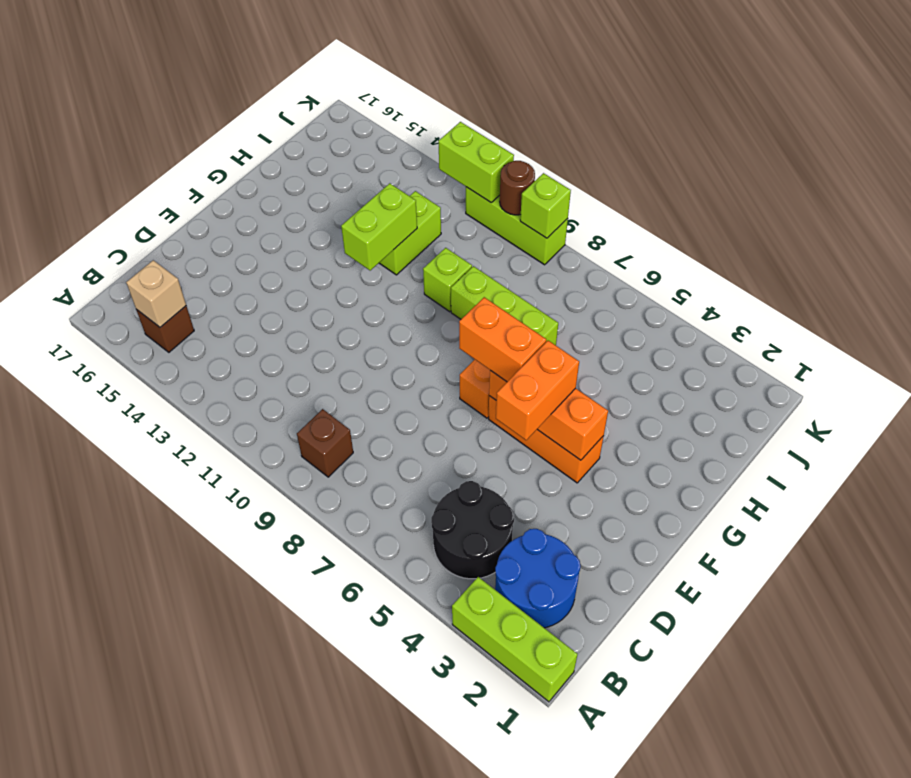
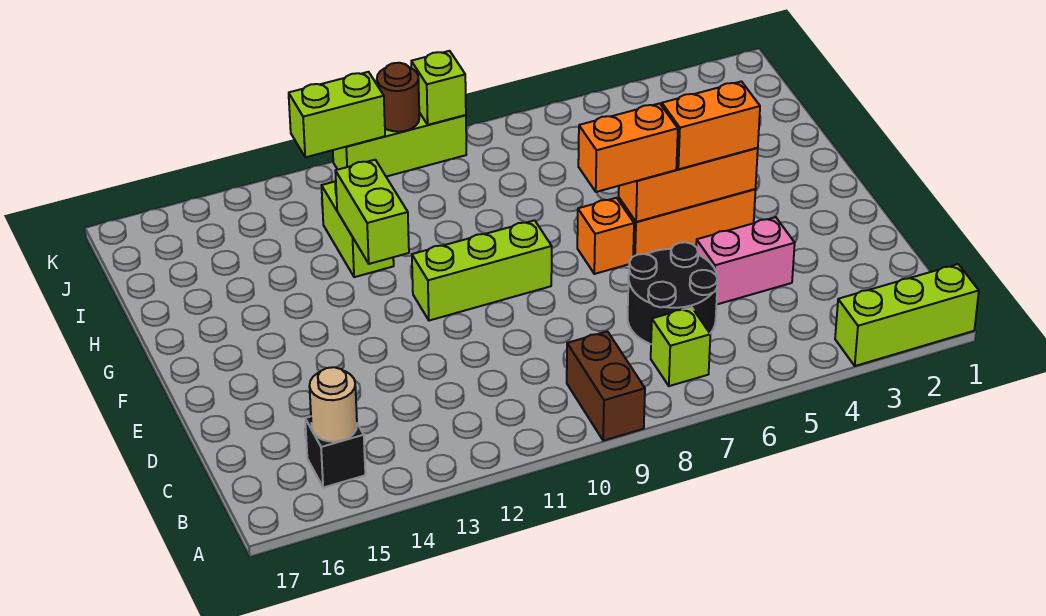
blue 2x2 round brick [495,529,581,628] -> none
black 2x2 round brick [431,481,514,579] -> black 2x2 round brick moved to [628,242,718,344]
brown 1x1 brick [297,409,353,477] -> brown 1x2 brick [567,331,645,441]
brown 1x1 brick [136,306,194,352] -> black 1x1 brick [305,417,365,488]
tan 1x1 brick [126,260,186,327] -> tan 1x1 round brick [309,367,357,442]
none -> pink 1x2 brick [696,217,795,305]
orange 1x2 brick [496,341,579,440] -> orange 1x2 brick turned to [662,81,760,169]
lime 1x3 brick [451,266,558,345] -> lime 1x3 brick moved to [412,220,552,321]
lime 1x1 brick [423,248,472,312] -> lime 1x1 brick moved to [651,307,710,386]

